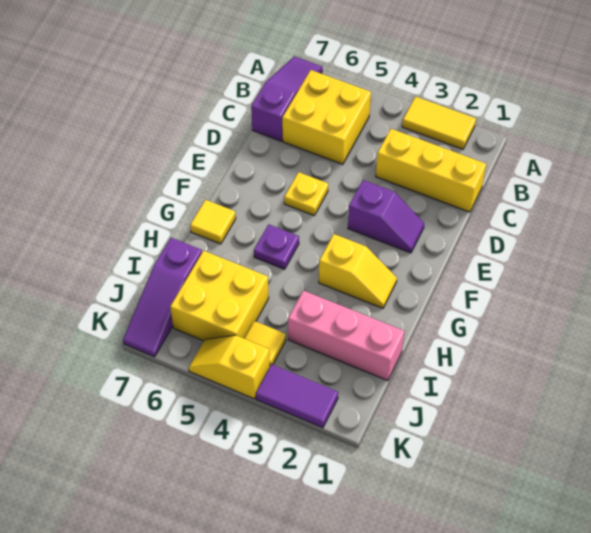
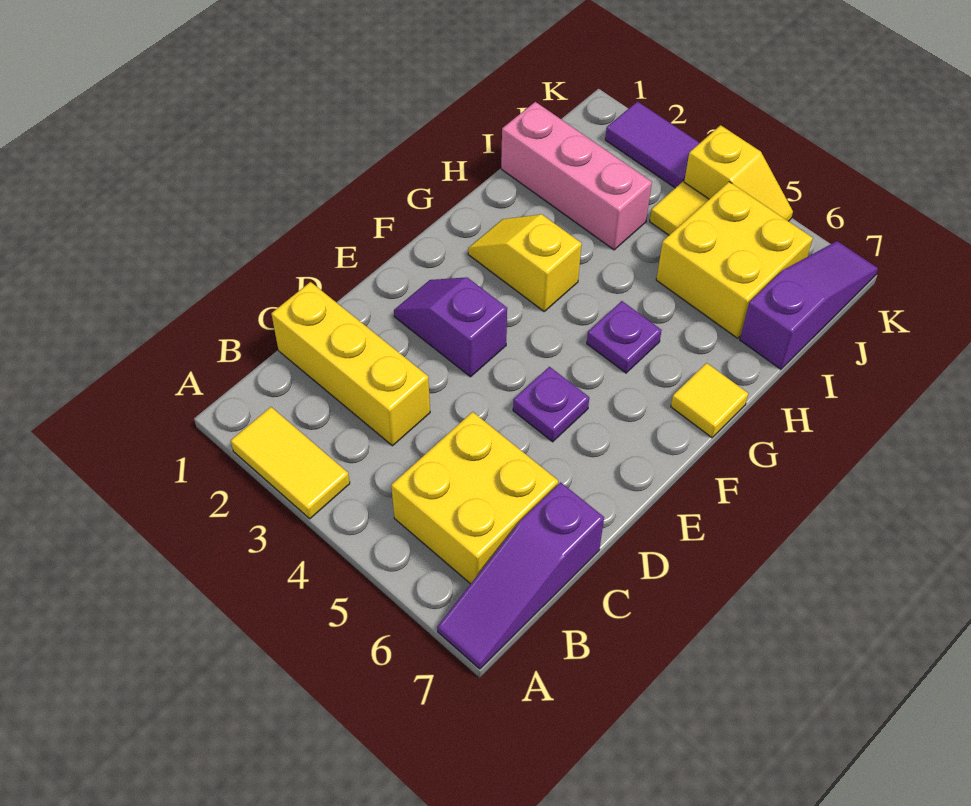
yellow 1x1 plate [284,172,328,215] -> purple 1x1 plate [513,367,589,442]

